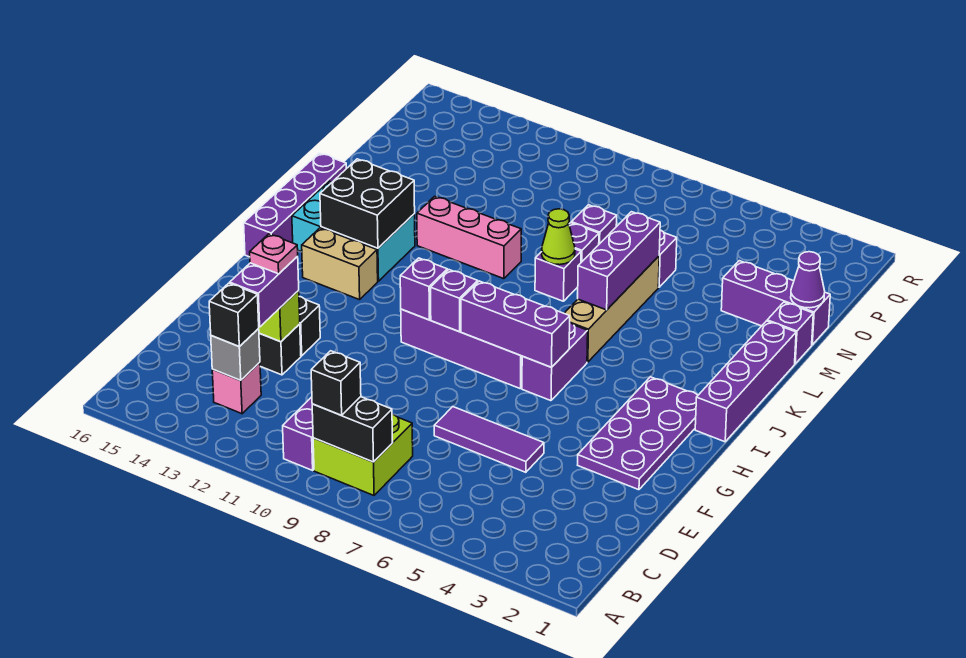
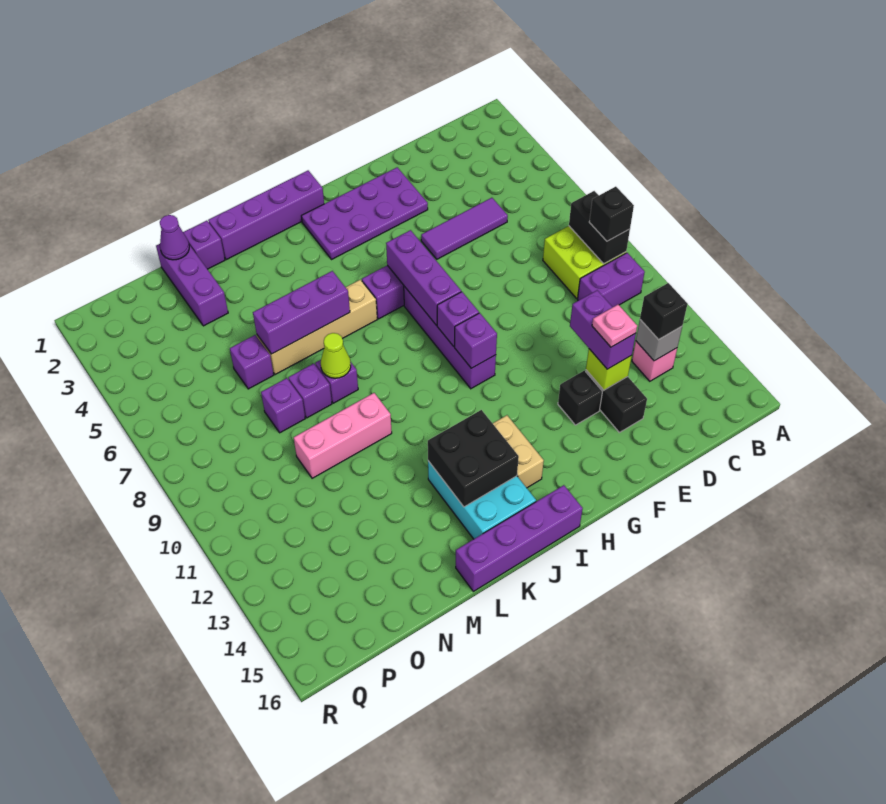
purple 1x2 brick [230,257,299,327] -> purple 1x2 brick turned to [570,290,636,369]
purple 1x3 tile [434,407,544,472] -> purple 1x3 tile turned to [421,198,508,259]
pink 1x3 brick [417,196,521,279] -> pink 1x3 brick turned to [294,393,392,478]

